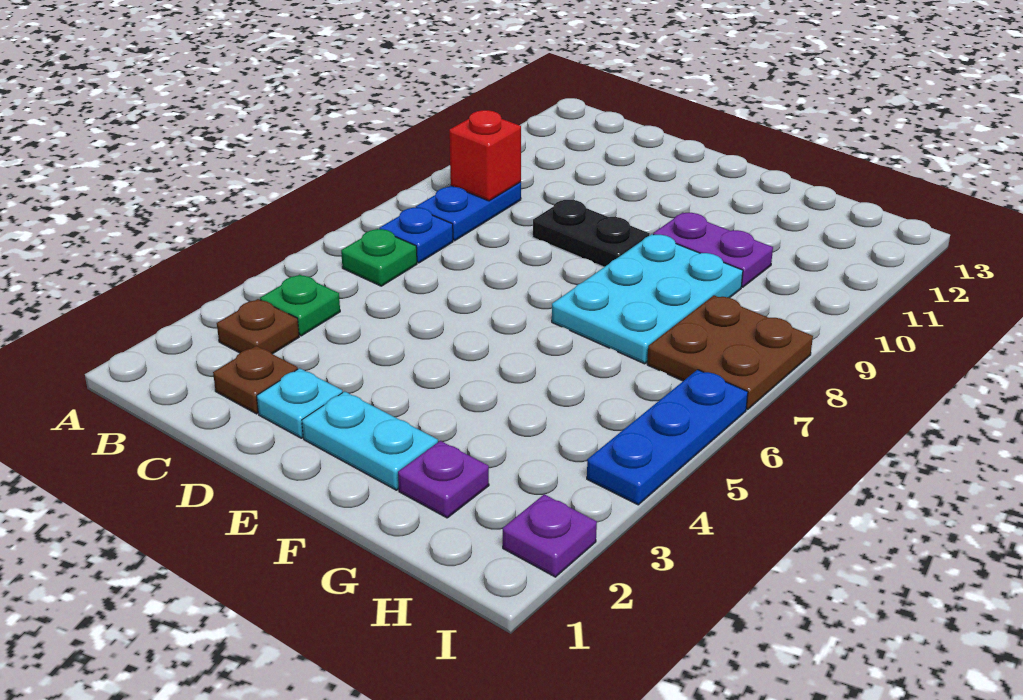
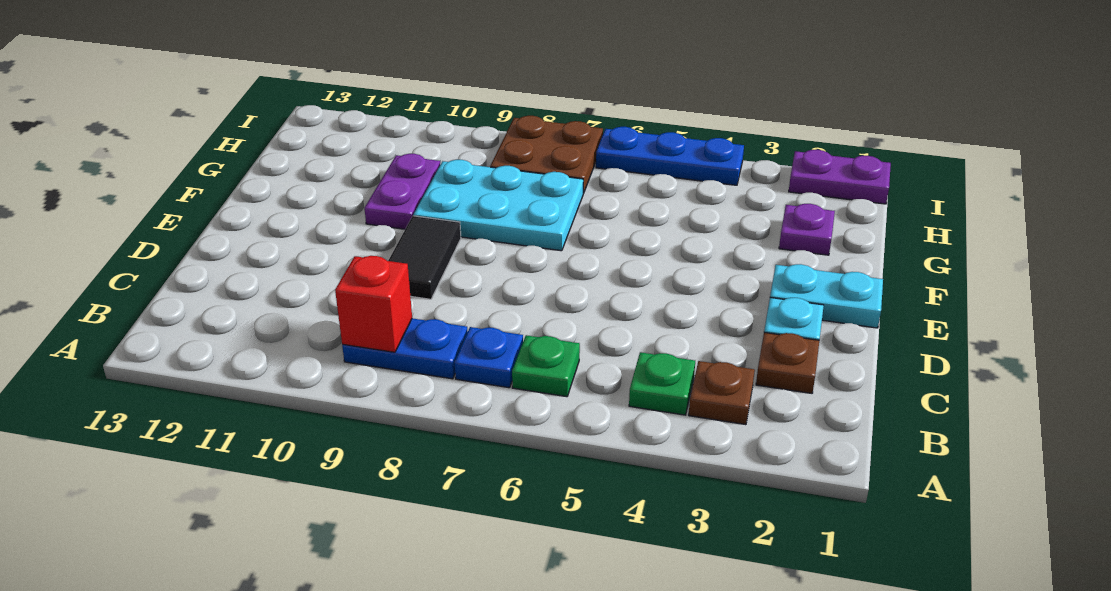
black 1x2 plate [533,200,650,267] -> black 1x2 tile [388,216,461,299]
cyan 1x2 plate [302,391,438,490] -> cyan 1x2 plate turned to [770,264,883,328]
purple 1x1 plate [503,494,597,577] -> purple 1x2 plate [789,150,891,204]

